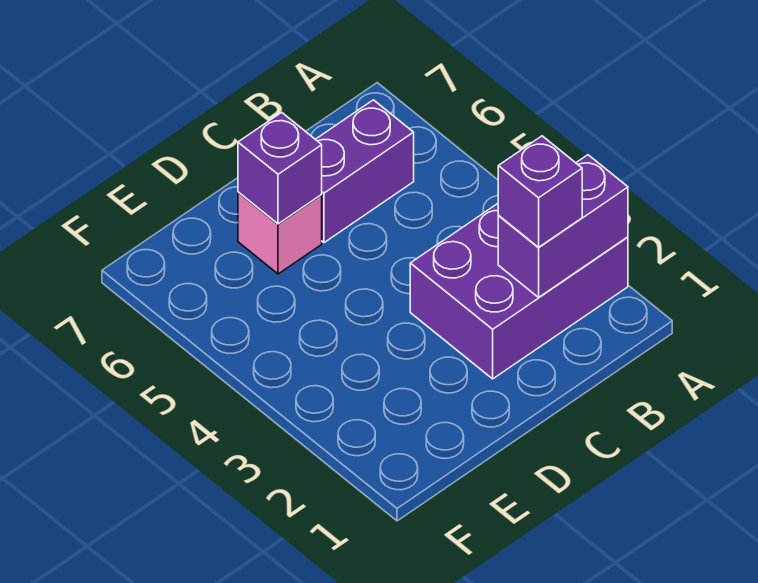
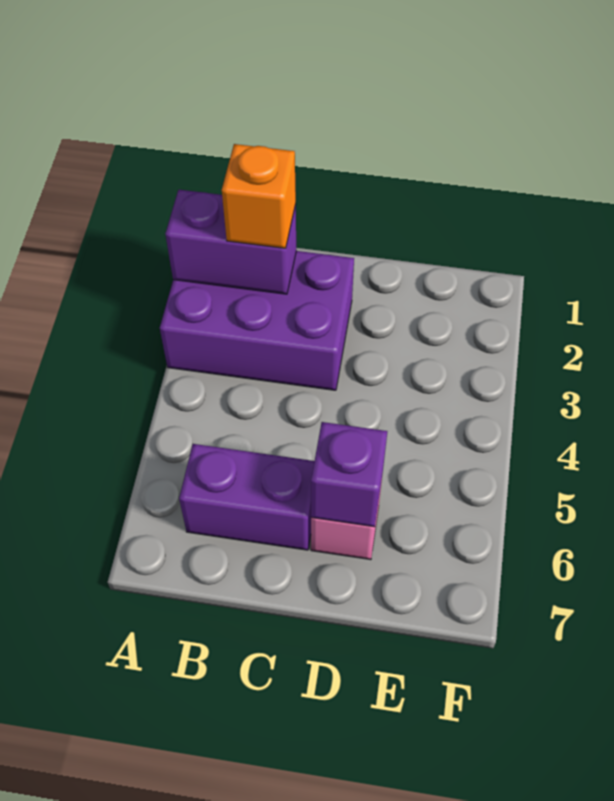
purple 1x1 brick [498,136,582,247] -> orange 1x1 brick [222,144,296,248]

